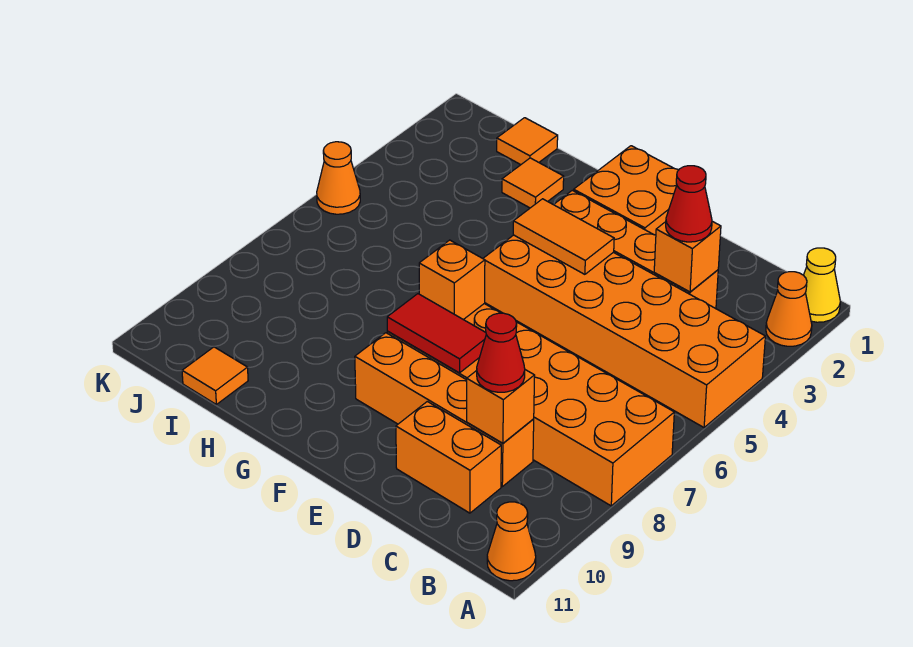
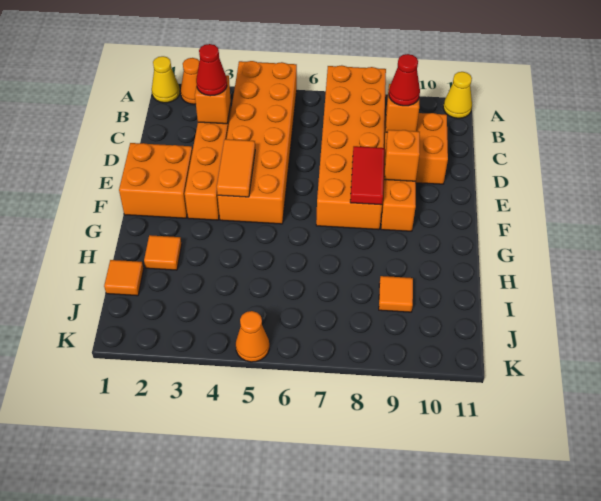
orange 1x1 cone [487,502,536,581] -> yellow 1x1 cone [443,72,472,118]
orange 1x1 brick [419,240,485,320] -> orange 1x1 brick moved to [384,130,420,181]
orange 1x1 tile [182,347,248,404] -> orange 1x1 tile moved to [379,276,413,312]

